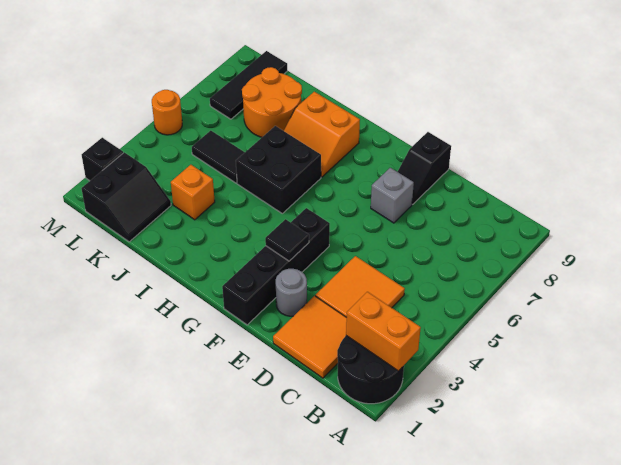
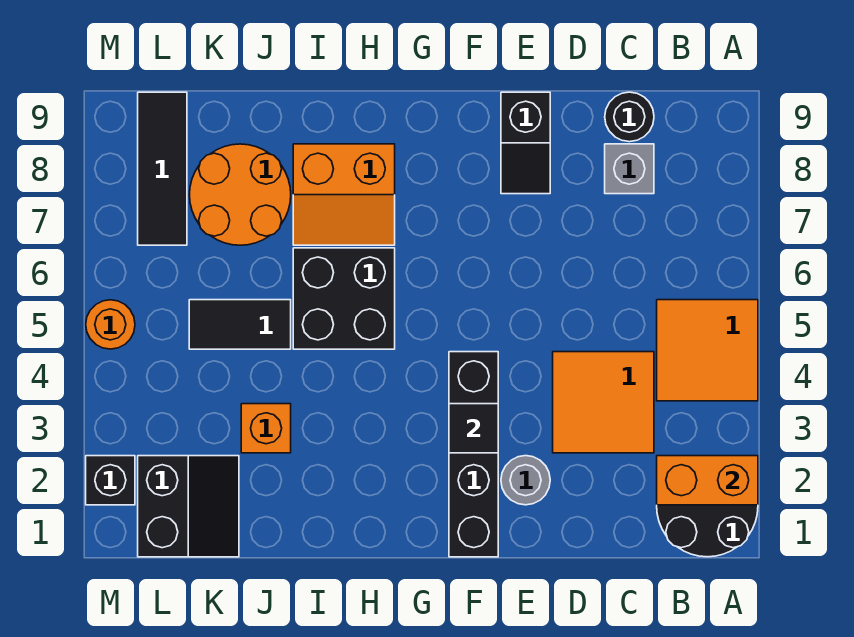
orange 2x2 tile [273,296,347,378] -> orange 2x2 tile moved to [657,300,758,401]
none -> black 1x1 round brick [605,92,654,142]
grey 1x1 brick [371,168,414,223] -> grey 1x1 brick moved to [605,144,654,194]

